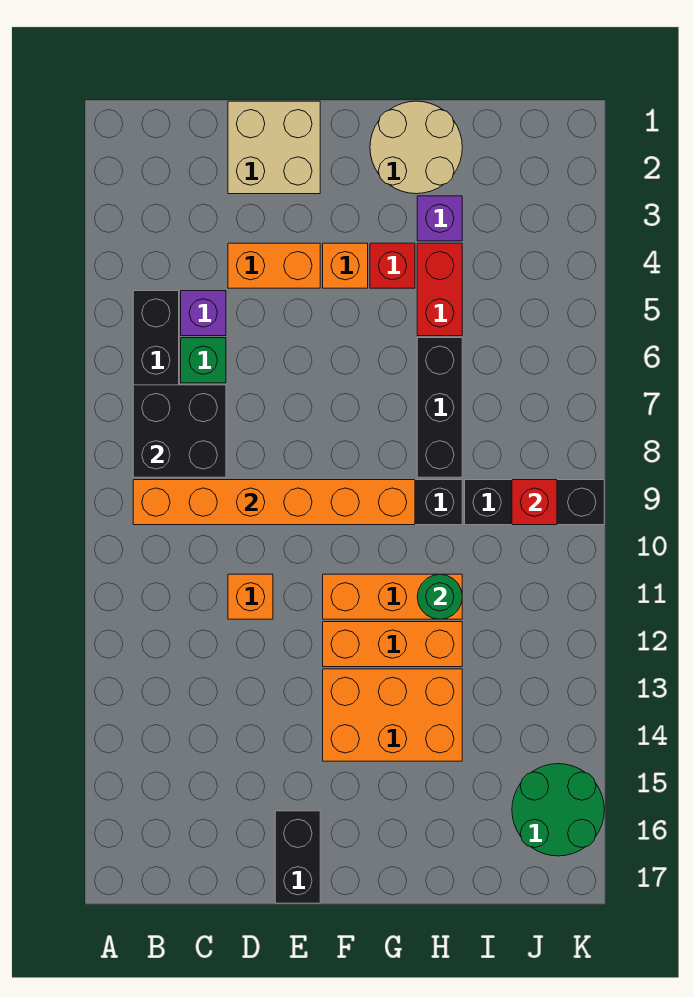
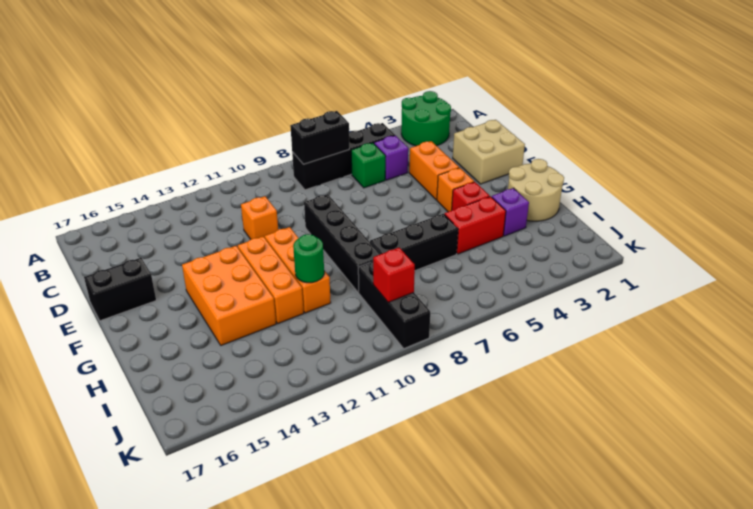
black 2x2 brick [133,385,226,477] -> black 1x2 brick [290,111,349,164]
orange 1x6 brick [133,480,415,525] -> none
green 2x2 round brick [512,764,604,856] -> green 2x2 round brick moved to [401,91,451,146]

